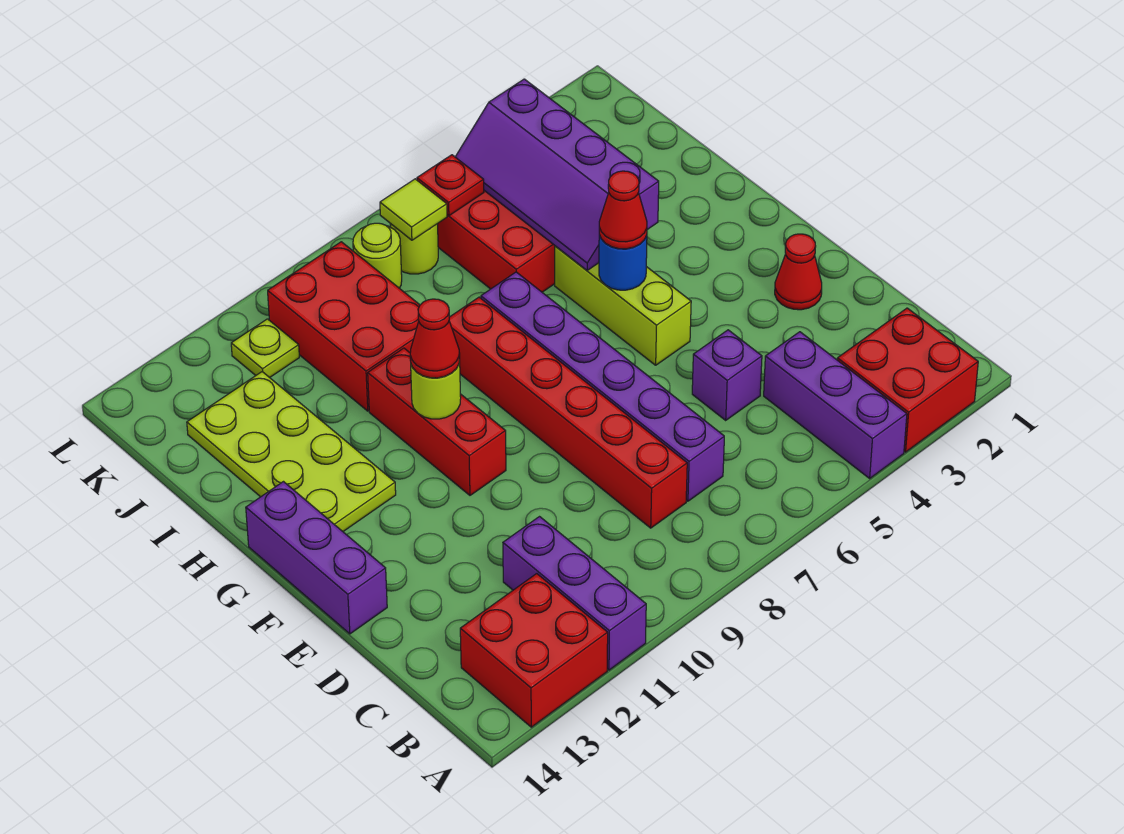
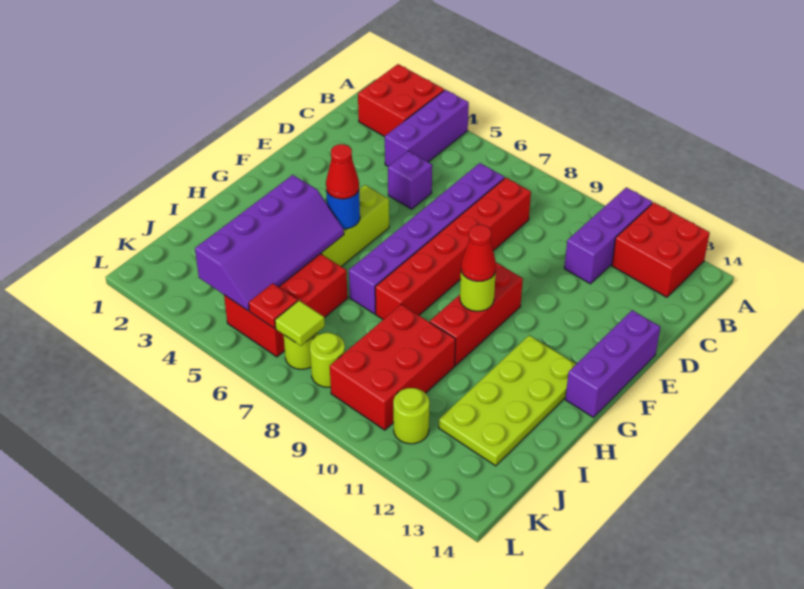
red 1x1 cone [775,234,822,310] -> none
lime 1x1 plate [231,319,299,378] -> lime 1x1 round brick [393,388,429,444]

